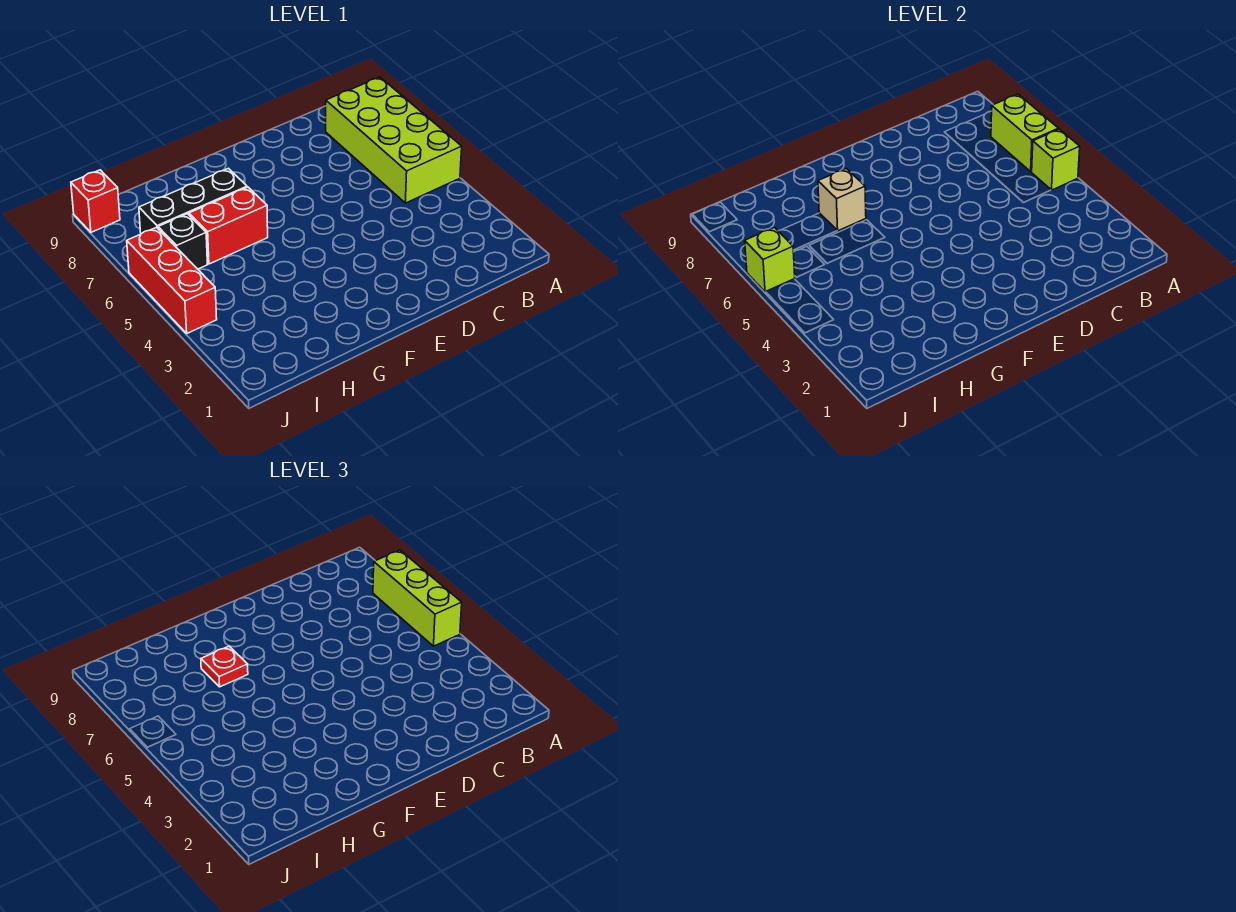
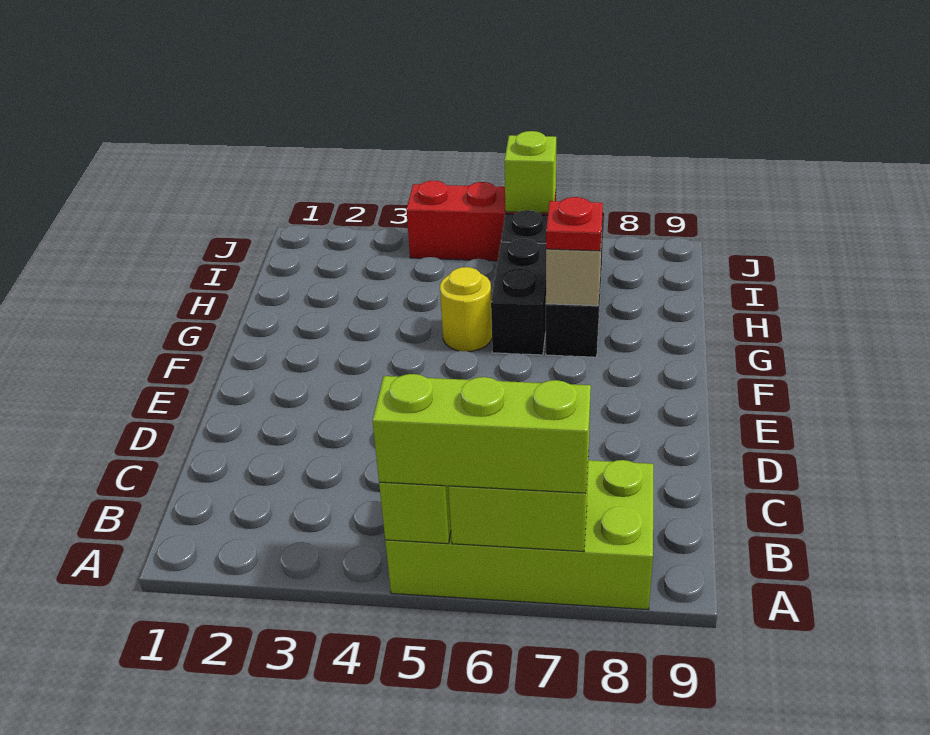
none -> yellow 1x1 round brick [440,267,492,352]
red 1x2 brick [189,187,268,264] -> black 1x2 brick [491,239,546,355]
red 1x1 brick [71,170,120,232] -> none

